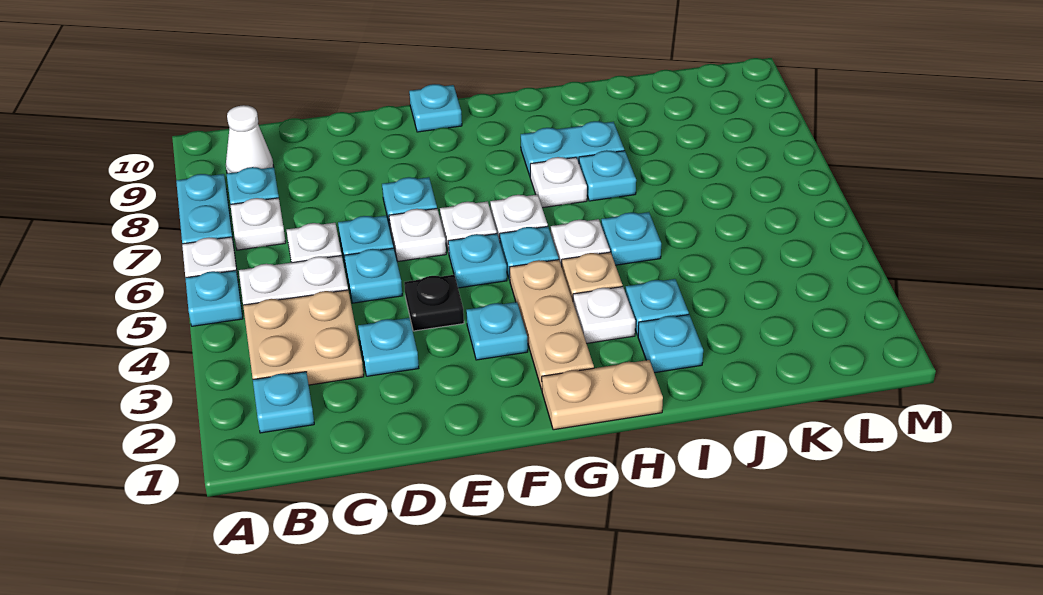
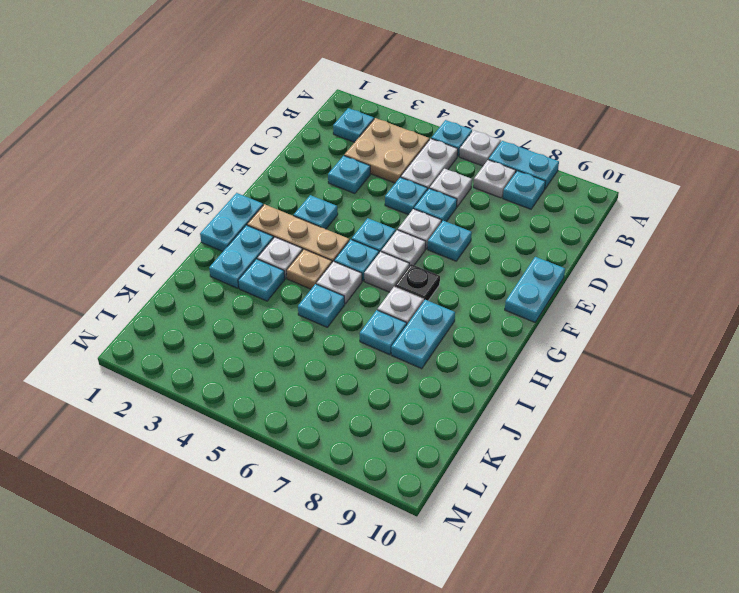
white 1x1 cone [226,105,274,173] -> none
black 1x1 plate [404,275,464,331] -> black 1x1 plate moved to [395,264,440,302]
cyan 1x1 plate [409,84,462,132] -> cyan 1x2 plate [505,257,565,322]
tan 1x2 plate [542,360,663,430] -> cyan 1x2 plate [200,193,263,252]
cyan 1x1 plate [638,315,703,373] -> cyan 1x2 plate [209,225,273,288]

